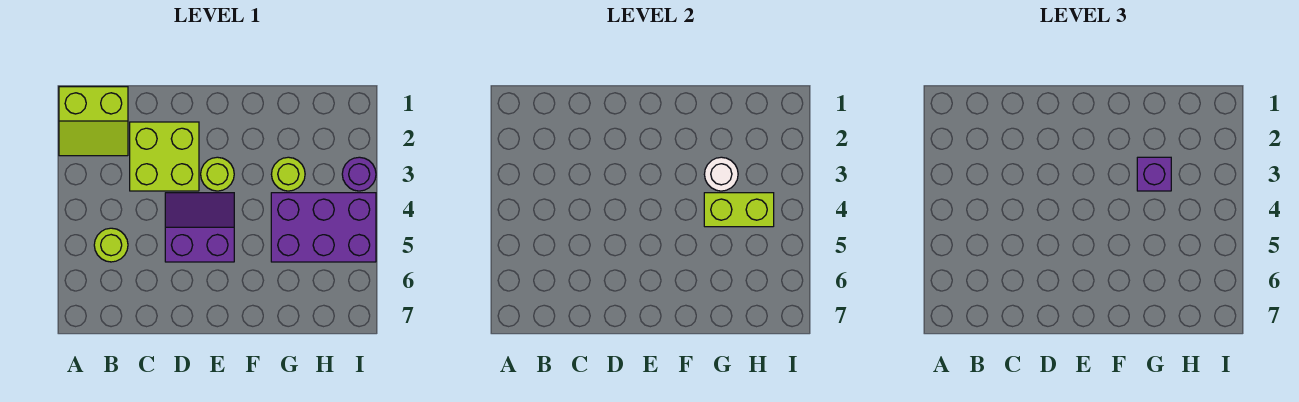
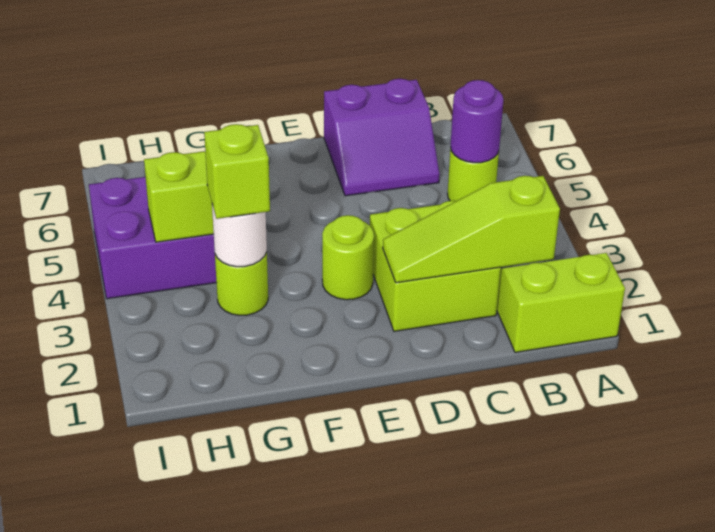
none -> lime 1x3 slope [383,176,560,283]
purple 2x2 slope [165,193,234,262] -> purple 2x2 slope moved to [324,79,440,196]
purple 1x1 brick [1137,157,1171,191] -> lime 1x1 brick [204,124,270,219]
purple 1x1 round brick [342,157,376,191] -> purple 1x1 round brick moved to [451,80,503,163]

